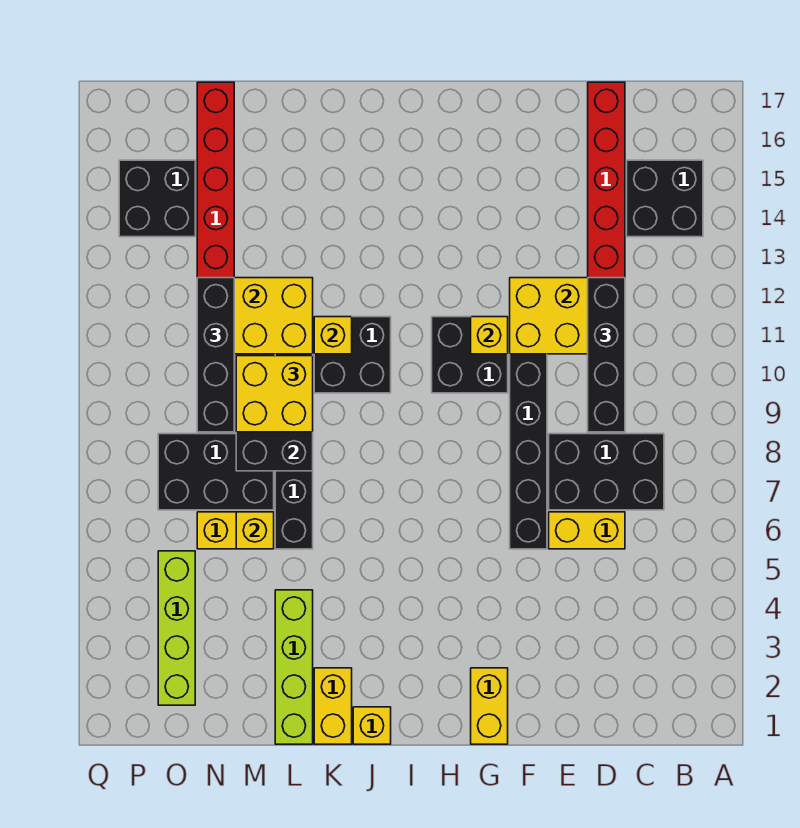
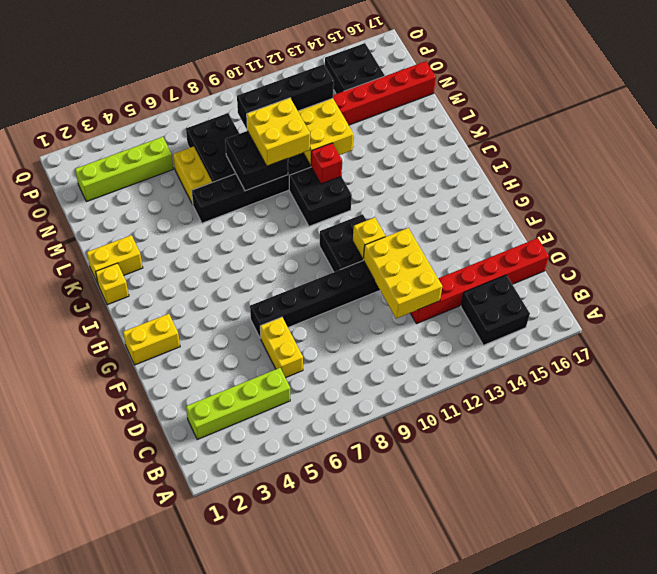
black 2x3 brick [549,434,664,510] -> none
black 1x4 brick [588,278,625,432] -> none
yellow 1x1 brick [314,317,352,354] -> red 1x1 brick [311,143,342,184]
lime 1x4 brick [275,590,313,744] -> lime 1x4 brick moved to [186,368,290,440]
yellow 1x1 brick [236,512,274,549] -> none

